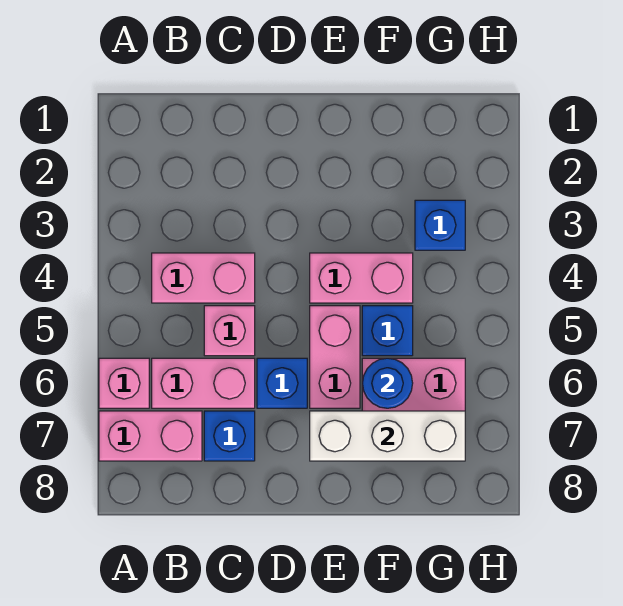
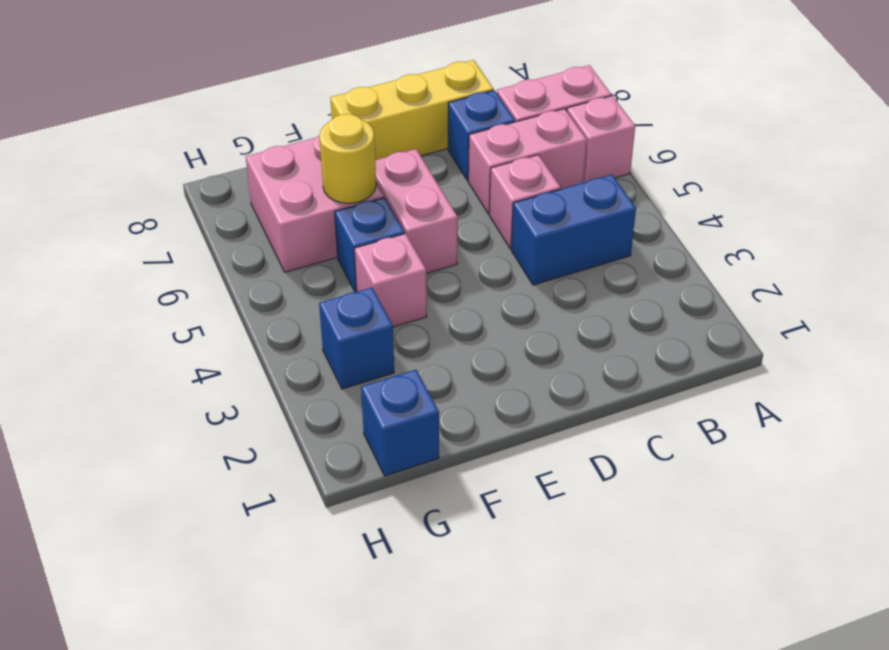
pink 1x2 brick [152,253,255,303] -> blue 1x2 brick [511,175,636,285]
none -> yellow 1x3 brick [330,60,494,160]
blue 1x1 brick [257,358,307,408] -> blue 1x1 brick moved to [361,370,439,476]
pink 1x2 brick [310,253,413,303] -> pink 1x1 brick [354,234,427,327]
white 1x3 brick [310,411,465,461] -> none
blue 1x1 round brick [362,358,413,408] -> yellow 1x1 round brick [319,114,376,203]

